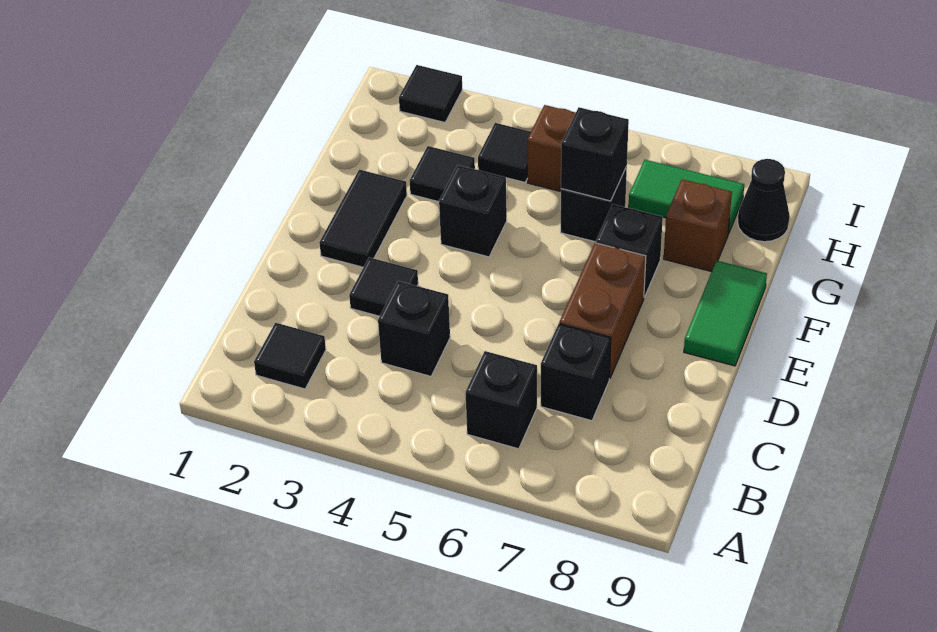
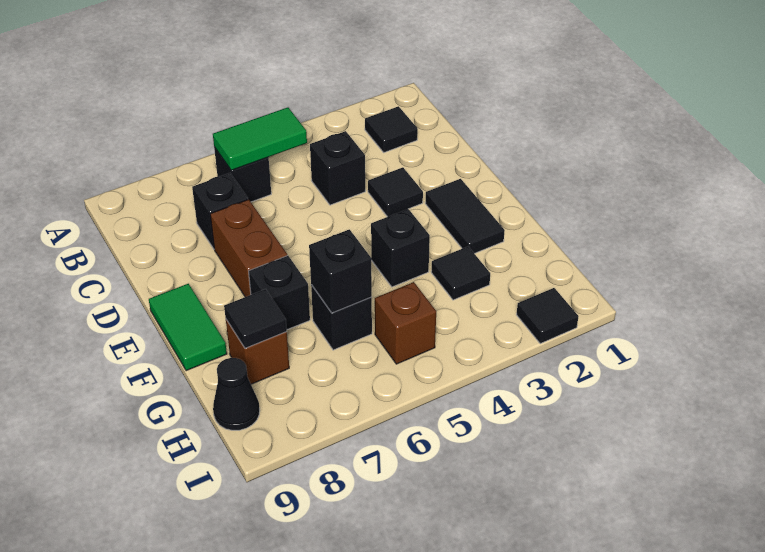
black 1x1 tile [478,123,531,182] -> black 1x1 tile moved to [224,289,287,348]
green 1x2 tile [629,160,744,234] -> green 1x2 tile moved to [213,107,307,170]

